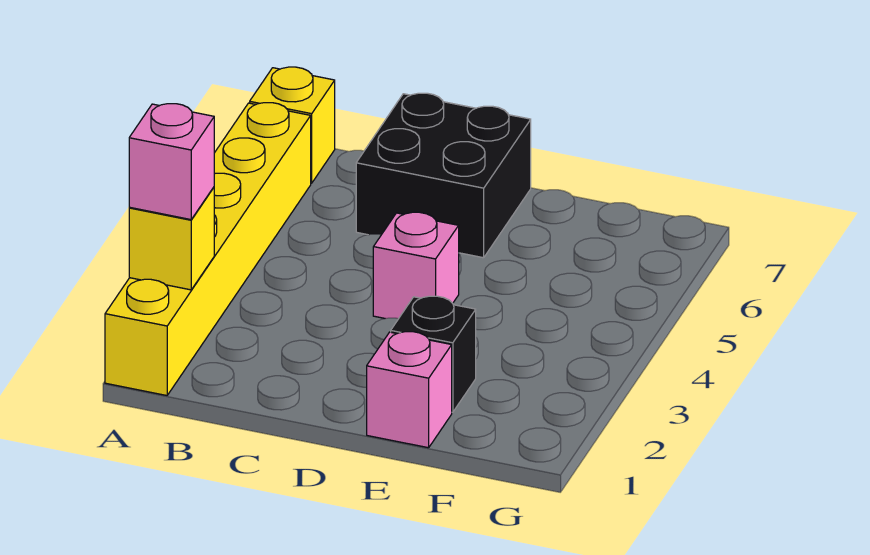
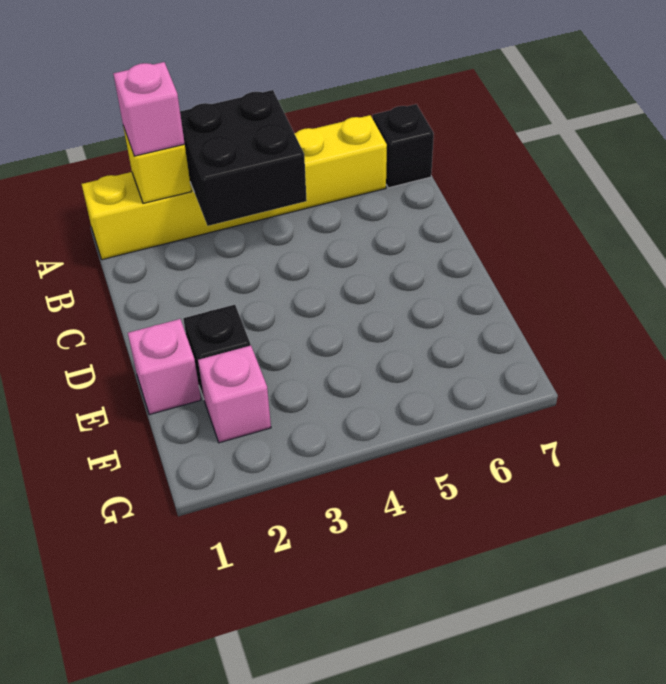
yellow 1x1 brick [250,67,335,183] -> black 1x1 brick [373,104,434,188]
black 2x2 brick [356,93,531,258] -> black 2x2 brick moved to [180,90,307,226]
pink 1x1 brick [373,212,459,319] -> pink 1x1 brick moved to [198,346,271,443]

